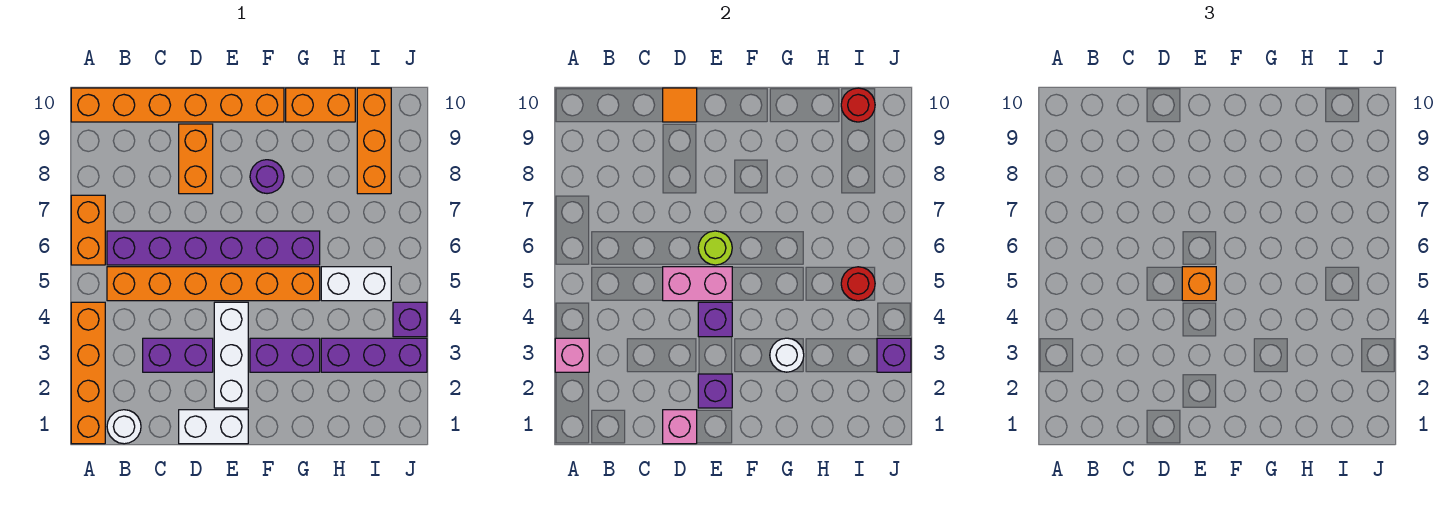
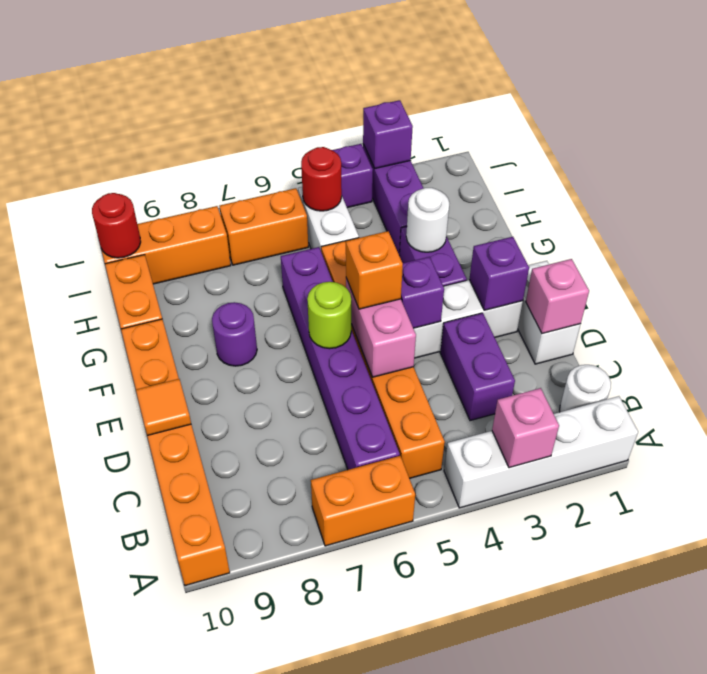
orange 1x4 brick [71,302,105,444] -> white 1x4 brick [444,396,638,508]
orange 1x2 brick [179,124,213,194] -> orange 1x2 brick moved to [220,188,308,265]

